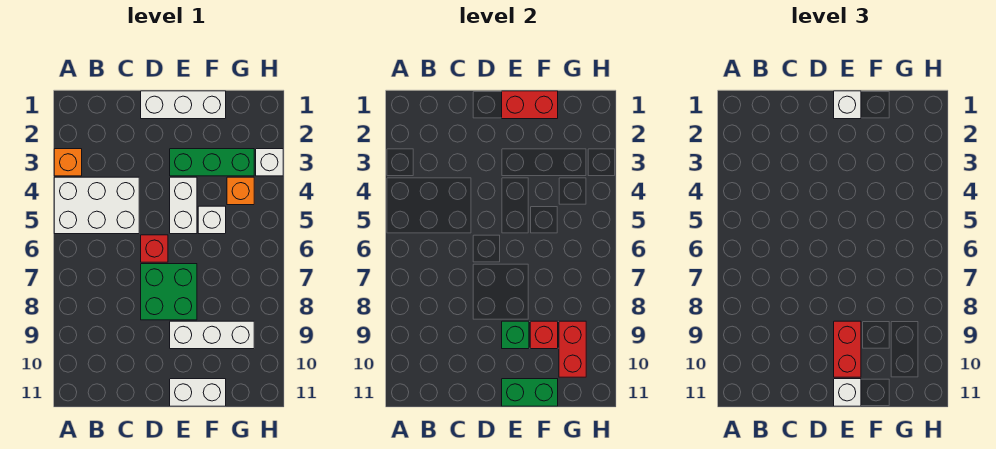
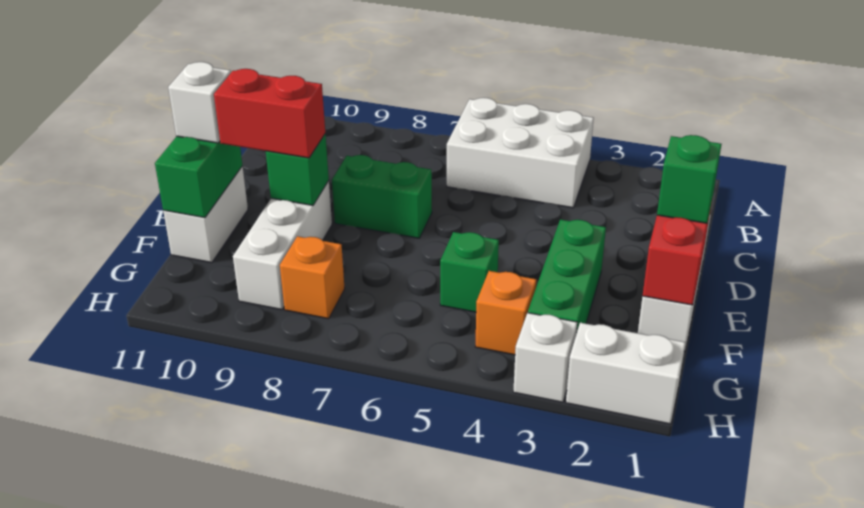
orange 1x1 brick [54,149,82,176] -> orange 1x1 brick moved to [280,236,345,319]
white 2x3 brick [54,177,139,234] -> white 2x3 brick turned to [447,98,594,208]
red 1x1 brick [141,235,168,262] -> none
green 2x2 brick [141,264,197,320] -> green 1x2 brick [332,155,432,238]
white 1x1 brick [834,91,861,119] -> green 1x1 brick [657,135,722,223]
white 1x2 brick [170,177,197,234] -> white 1x2 brick moved to [566,323,686,424]
white 1x1 brick [198,206,226,234] -> green 1x1 brick [440,232,499,312]
red 1x1 brick [530,321,558,349] -> none
red 1x2 brick [559,321,586,377] -> none

